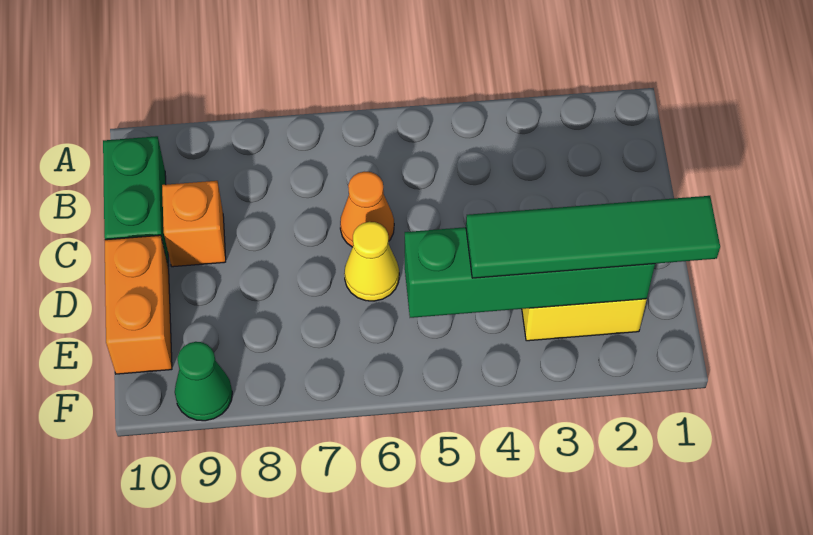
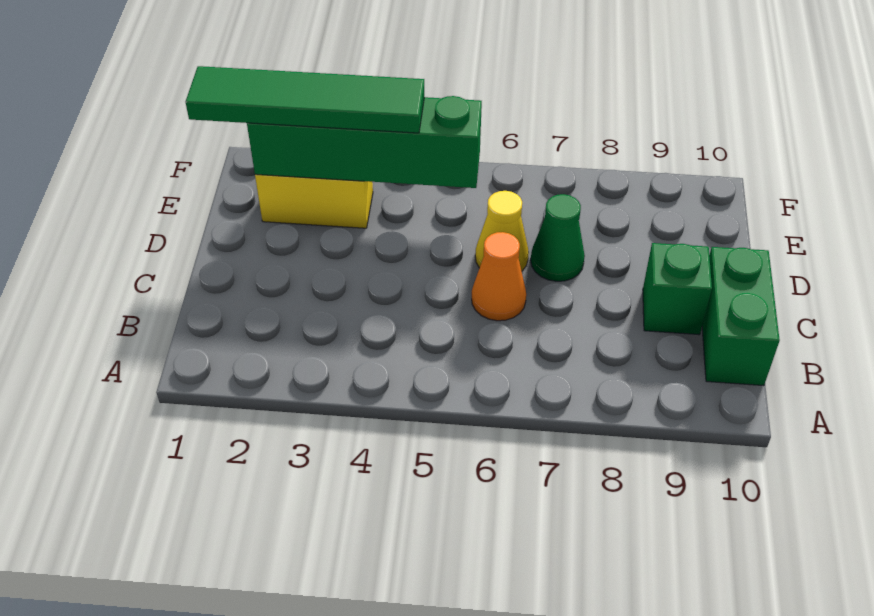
orange 1x1 brick [162,181,226,267] -> green 1x1 brick [643,243,712,335]
orange 1x2 brick [104,235,172,374] -> none
green 1x1 cone [175,342,232,421] -> green 1x1 cone moved to [531,194,585,281]

